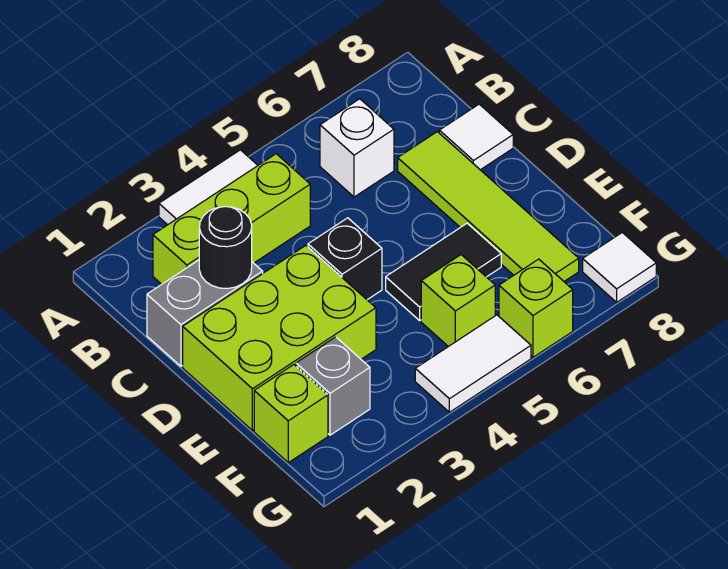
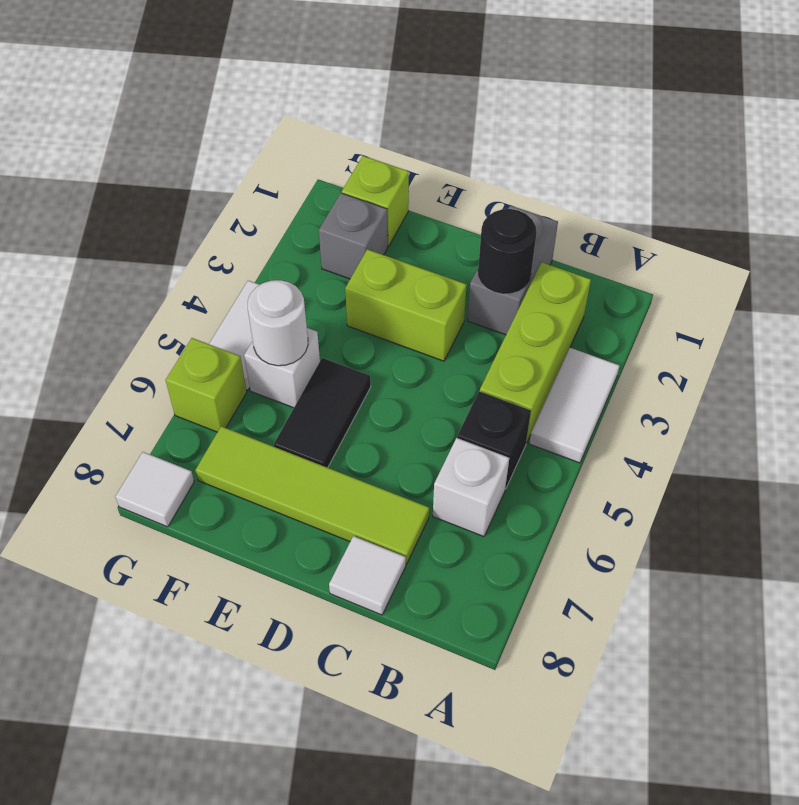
lime 2x3 brick [183,246,376,431] -> lime 1x2 brick [345,249,467,361]
black 1x1 brick [308,218,382,300] -> black 1x1 brick moved to [457,391,531,489]
lime 1x1 brick [421,255,495,347] -> white 1x1 brick [244,328,320,408]
none -> white 1x1 round brick [248,280,308,366]

